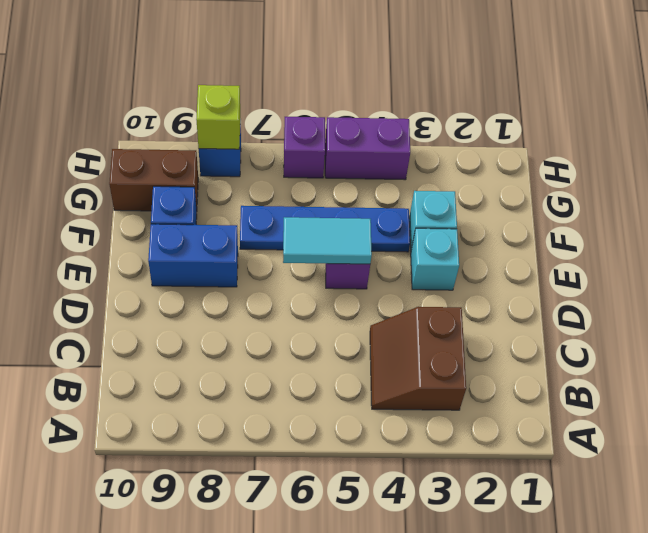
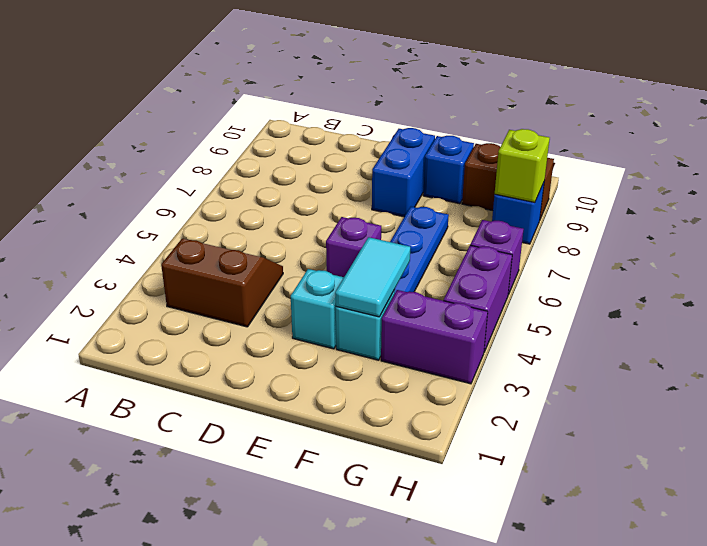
cyan 1x2 tile [283,217,372,264] -> cyan 1x2 tile moved to [335,237,410,317]
none -> purple 1x2 brick [381,290,488,384]
brown 1x2 brick [109,149,198,211] -> brown 1x2 brick turned to [462,143,554,219]

